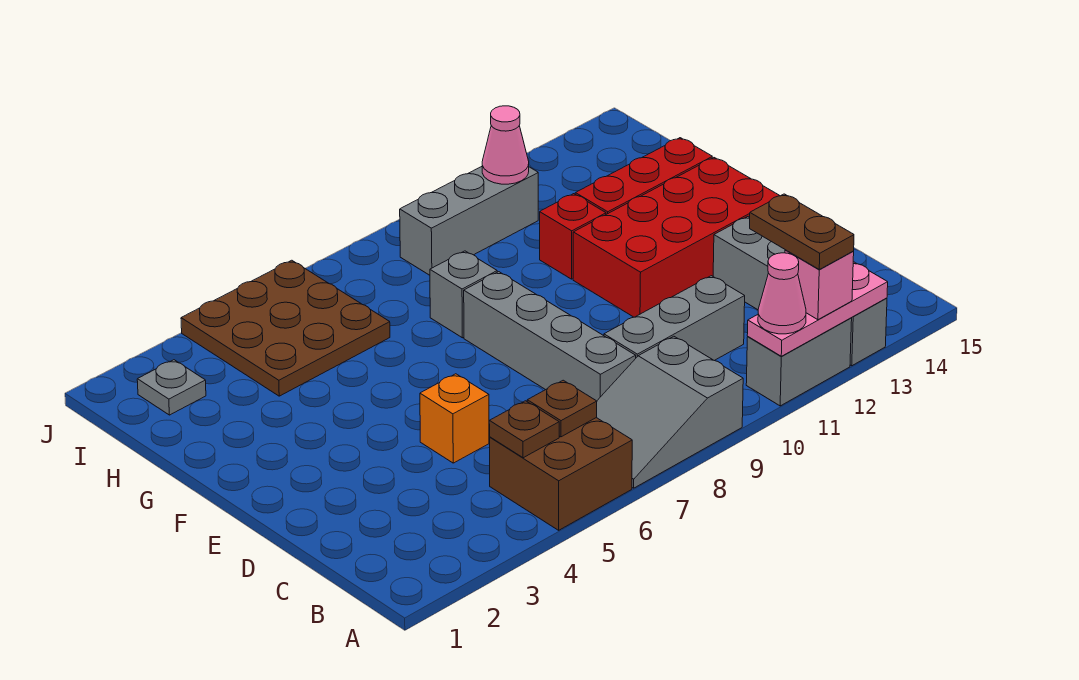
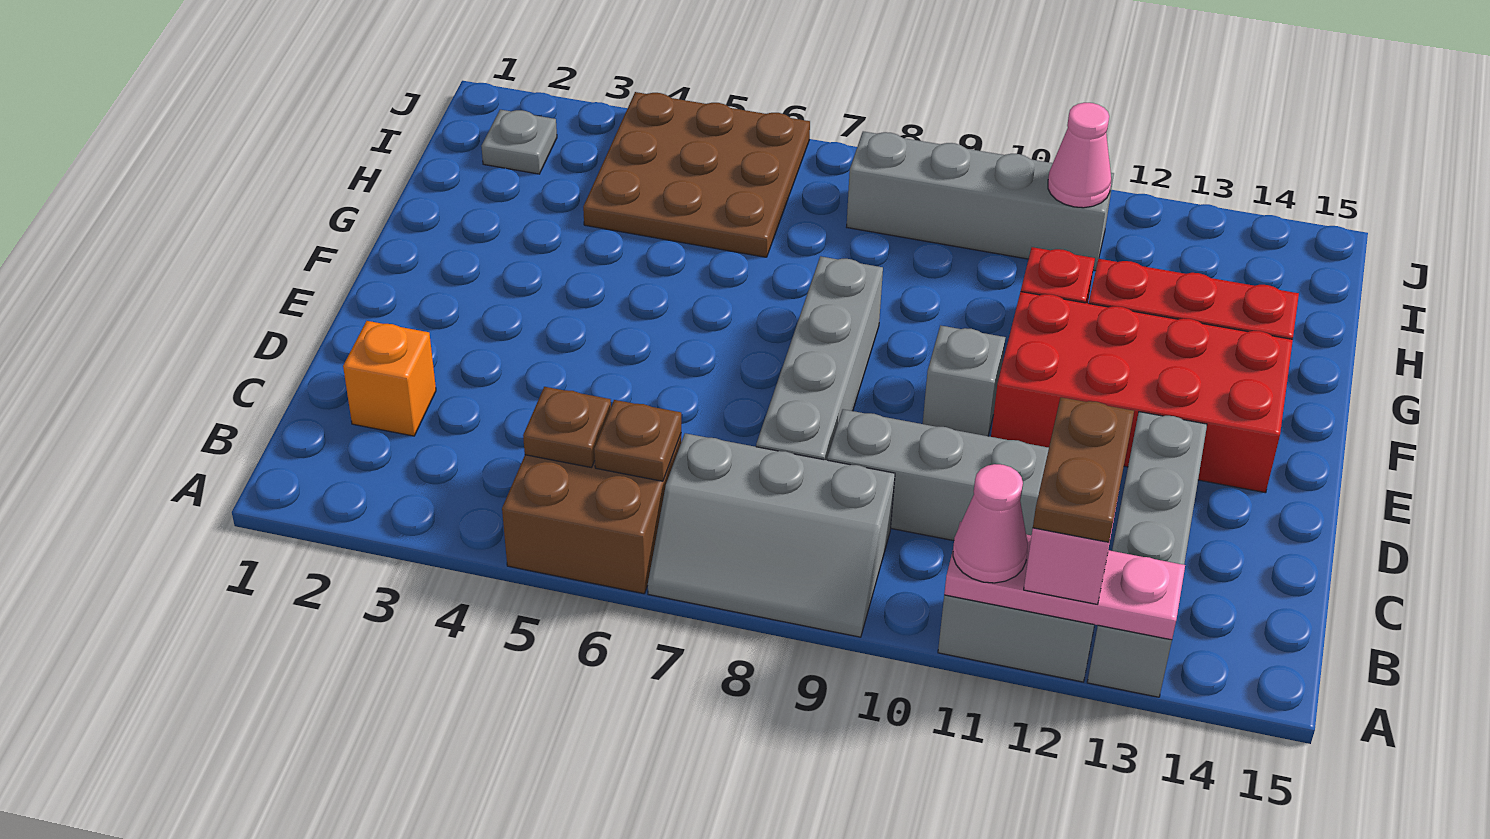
grey 2x3 slope [596,336,743,488] -> grey 2x3 slope turned to [648,433,895,637]
orange 1x1 brick [420,374,489,463] -> orange 1x1 brick moved to [343,321,436,436]
grey 1x1 brick [430,251,497,338] -> grey 1x1 brick moved to [923,325,1005,436]
grey 1x3 brick [400,167,538,275] -> grey 1x4 brick [847,131,1114,271]

